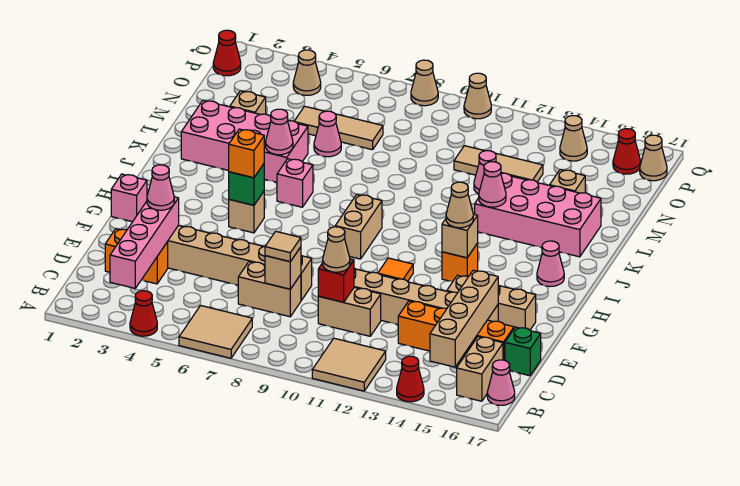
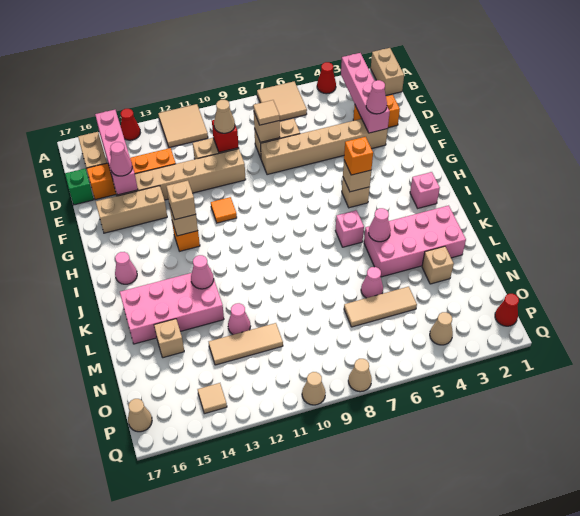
tan 1x4 brick [430,270,498,367] -> pink 1x4 brick [95,110,138,195]
pink 1x1 cone [487,360,515,405] -> pink 1x1 cone moved to [110,142,132,176]
pink 1x1 brick [111,174,147,222] -> pink 1x1 brick moved to [410,172,440,208]
green 1x1 brick [229,164,264,205] -> tan 1x1 brick [343,161,371,192]
tan 1x2 brick [335,195,382,259] -> tan 1x2 brick moved to [371,48,404,95]
tan 1x1 cone [446,182,473,228] -> tan 1x1 brick [166,181,196,220]
tan 1x1 cone [560,116,587,161] -> tan 1x1 tile [198,383,227,414]
red 1x1 cone [613,129,640,174] -> none

